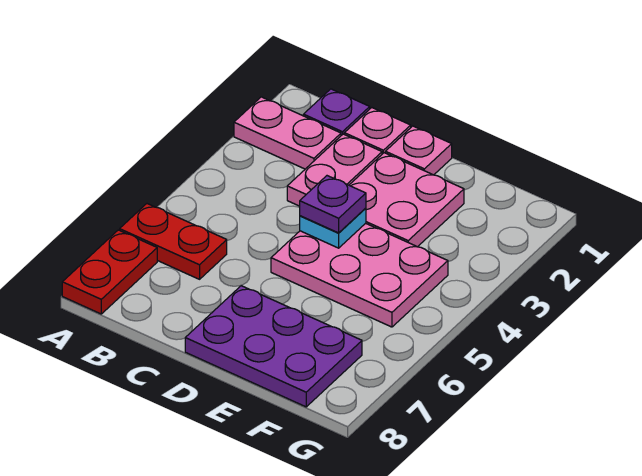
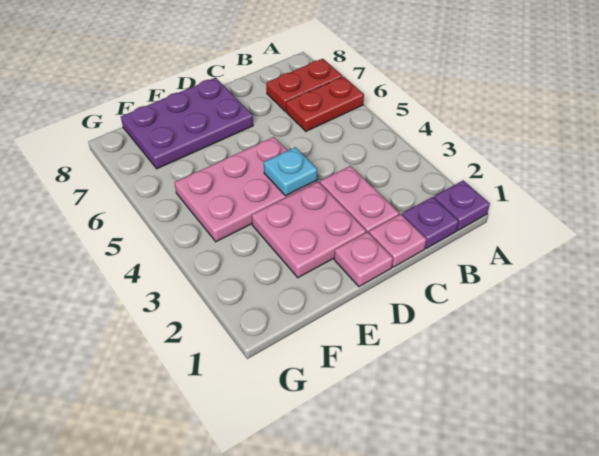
pink 1x2 plate [234,97,341,169] -> none
red 1x2 plate [62,230,157,314] -> red 1x2 plate turned to [266,59,342,111]
purple 1x1 plate [300,176,366,233] -> purple 1x1 plate moved to [434,180,490,230]

